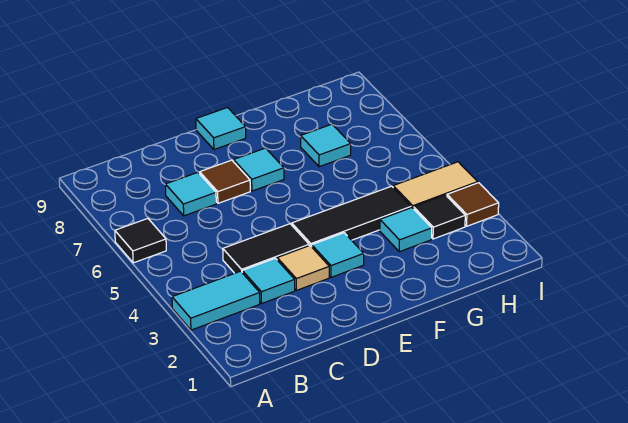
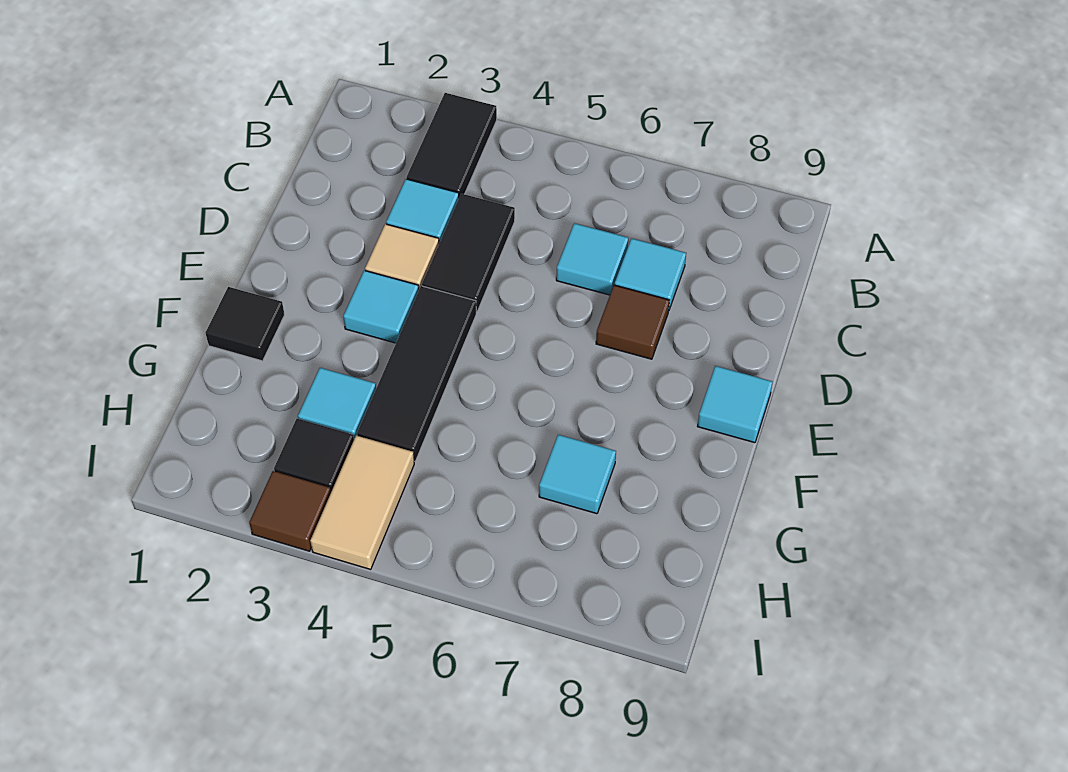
cyan 1x2 tile [172,271,260,330] -> black 1x2 tile [407,93,497,197]
black 1x1 tile [115,219,166,263] -> black 1x1 tile moved to [206,287,285,361]
cyan 1x1 tile [234,148,284,191] -> cyan 1x1 tile moved to [556,223,628,295]

